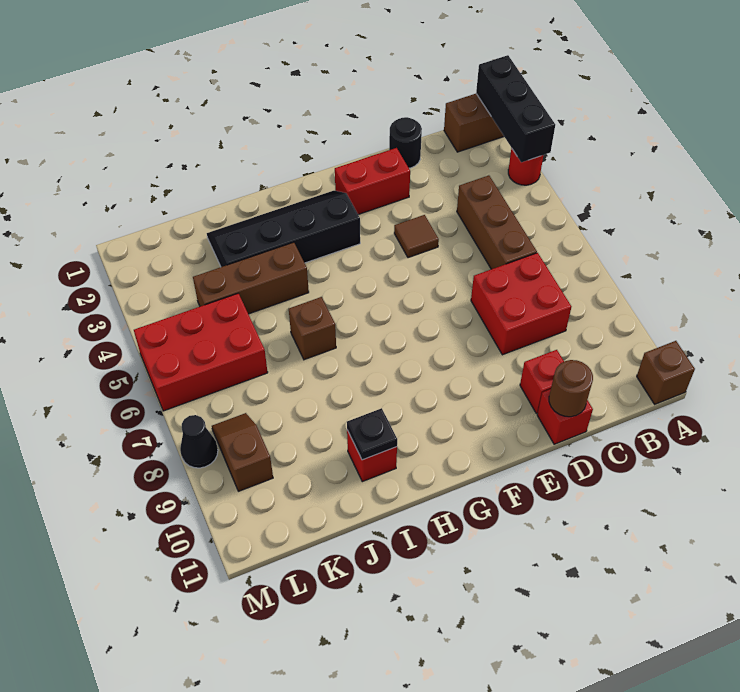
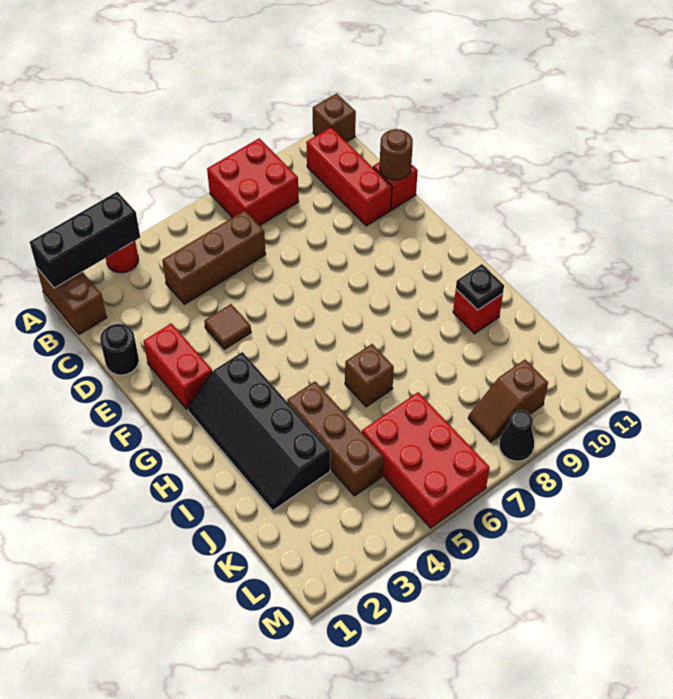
red 2x2 brick [471,253,571,355] -> red 2x2 brick moved to [207,138,299,226]
red 1x1 brick [520,350,564,414] -> red 1x3 brick [306,128,392,226]

